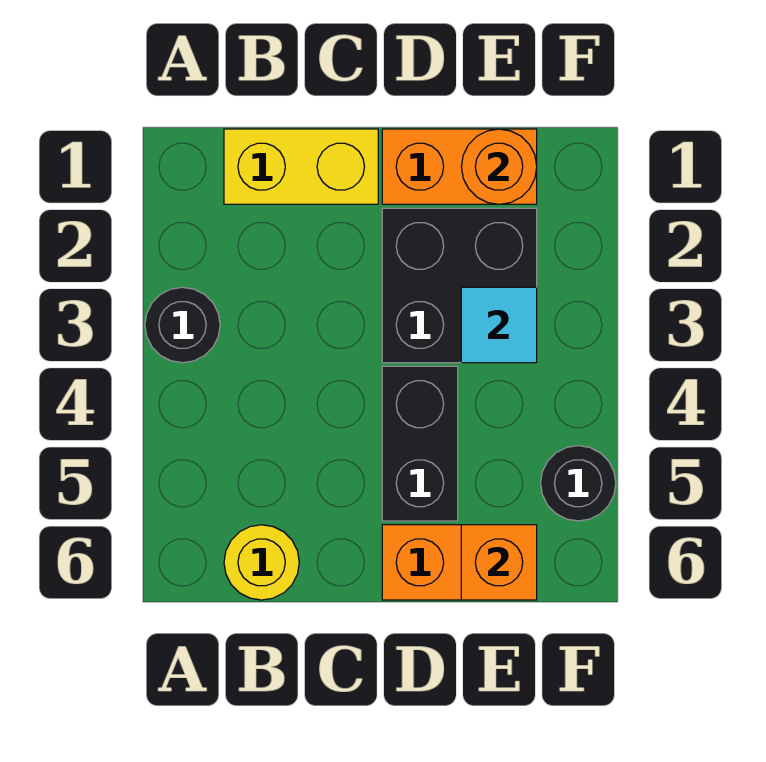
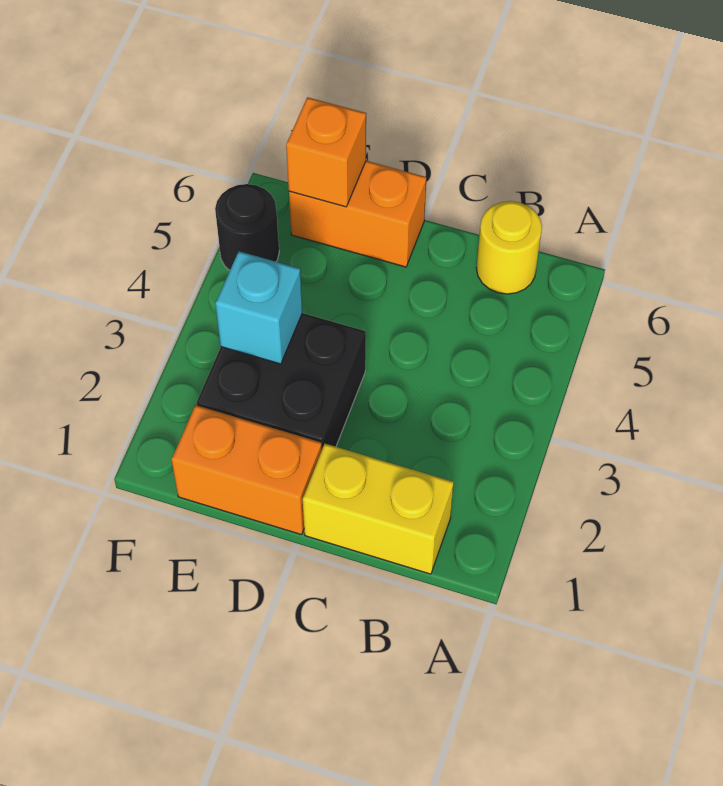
black 1x1 round brick [145,287,220,363] -> none
black 1x2 brick [382,366,458,521] -> none
orange 1x1 round brick [461,129,537,204] -> none
cyan 1x1 tile [461,287,537,363] -> cyan 1x1 brick [215,251,302,364]

